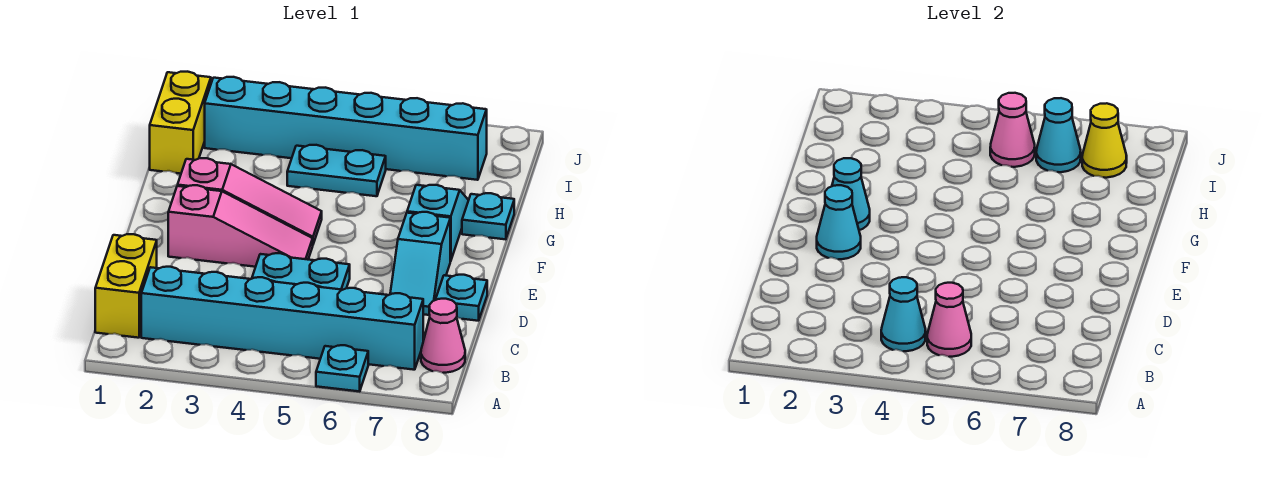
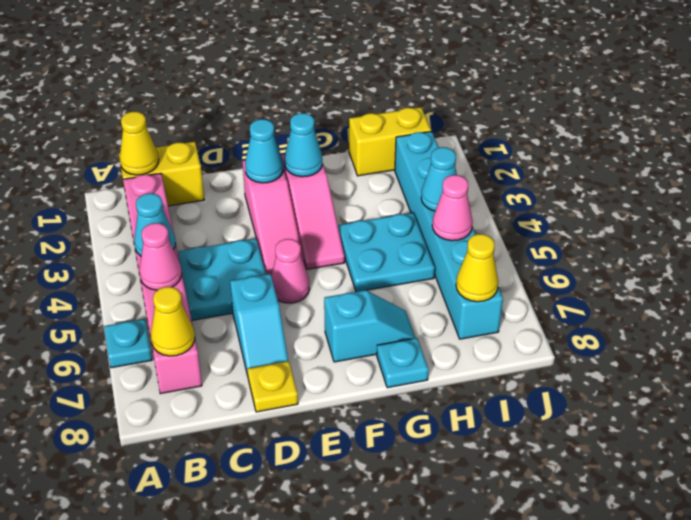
none -> yellow 1x1 cone [120,112,159,175]
cyan 1x6 brick [141,267,423,370] -> pink 1x6 brick [123,173,202,394]
none -> yellow 1x1 cone [151,287,195,356]
pink 1x1 cone [421,299,465,373] -> pink 1x1 cone moved to [271,239,310,303]
cyan 1x2 slope [390,212,450,315] -> cyan 1x2 slope turned to [230,274,288,375]
cyan 1x1 plate [436,275,487,321] -> yellow 1x1 plate [247,361,298,412]
cyan 1x2 plate [287,145,386,196] -> cyan 2x2 plate [338,213,435,292]
cyan 1x1 cone [1036,98,1081,172] -> cyan 1x1 cone moved to [421,147,457,211]

